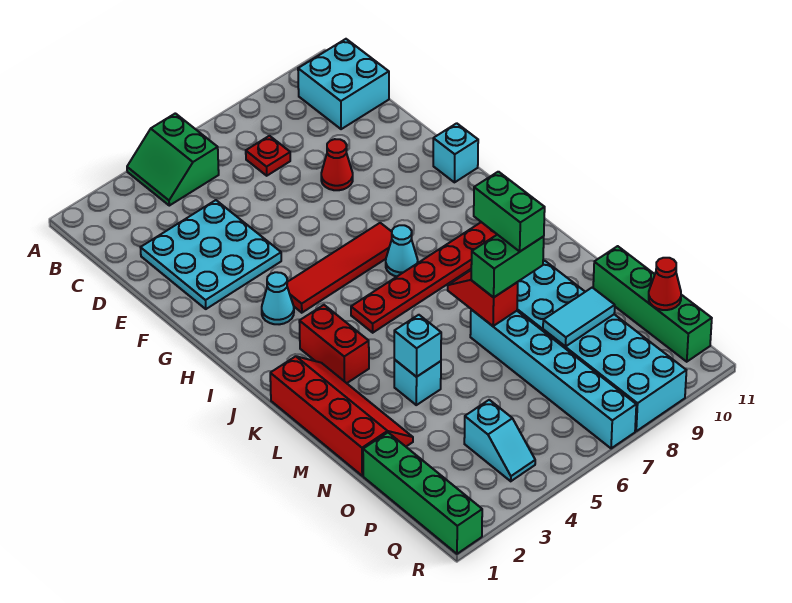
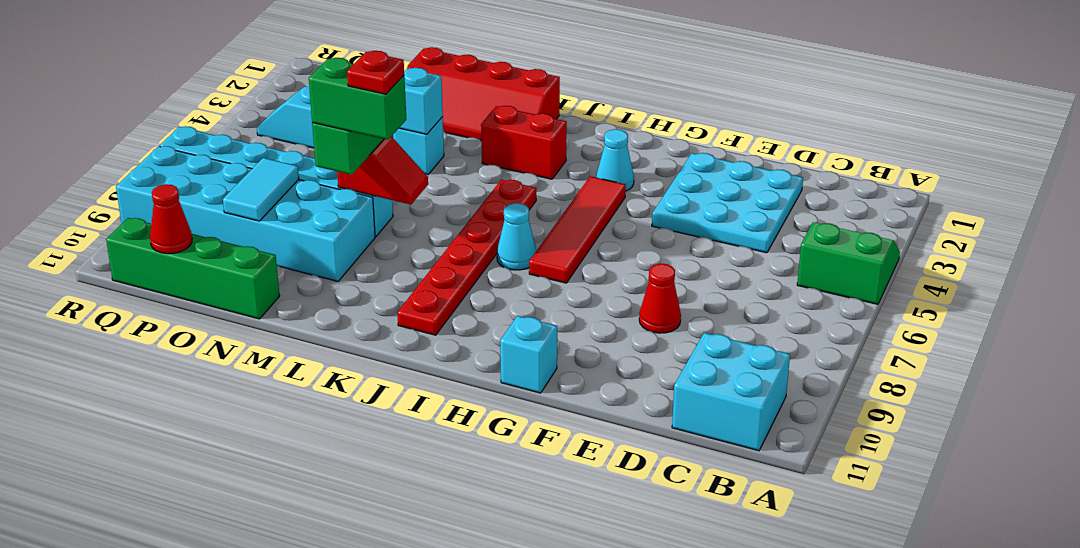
red 1x1 plate [246,136,290,176] -> red 1x1 plate moved to [347,51,404,94]
green 1x4 brick [363,433,482,554] -> none

